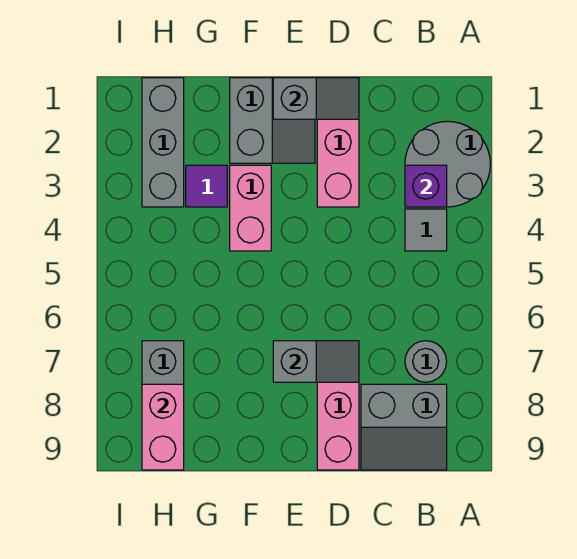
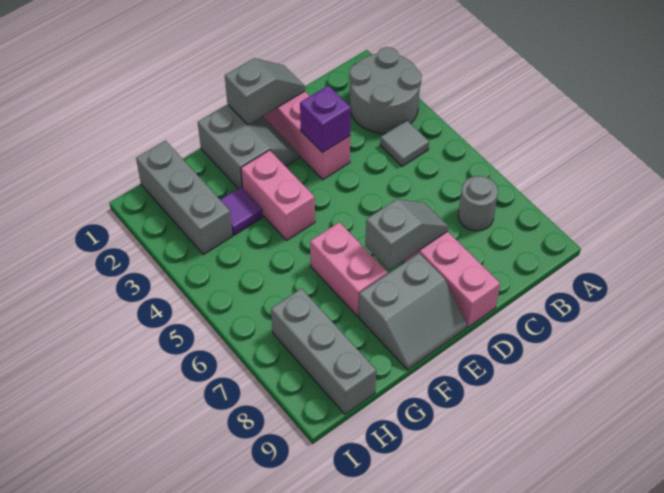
purple 1x1 brick [405,165,447,207] -> purple 1x1 brick moved to [300,85,351,153]
grey 2x2 slope [361,384,447,470] -> grey 2x2 slope moved to [359,253,467,370]
pink 1x2 brick [142,384,184,470] -> pink 1x2 brick moved to [310,222,388,316]

